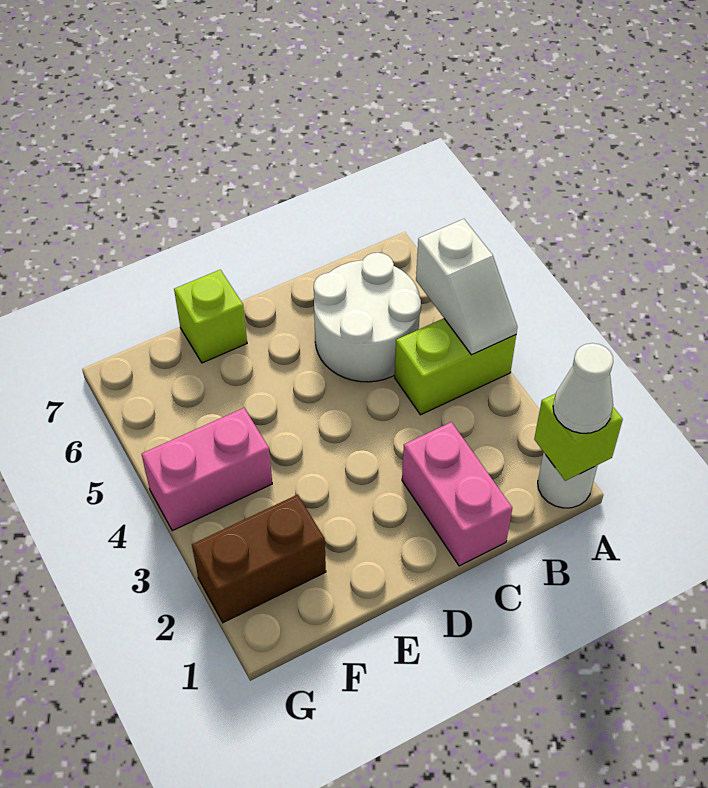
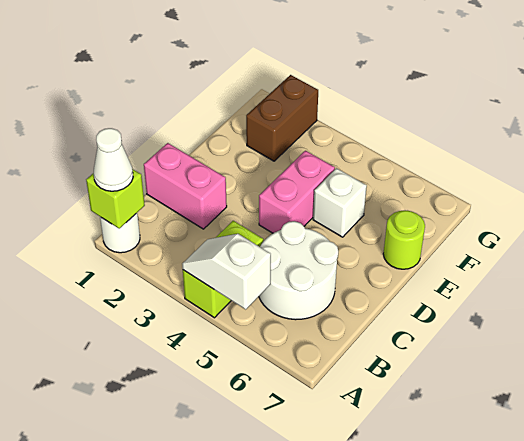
none -> white 1x1 brick [313,168,367,237]
lime 1x1 brick [174,270,247,363] -> lime 1x1 round brick [383,211,425,269]
pink 1x2 brick [142,408,272,531] -> pink 1x2 brick moved to [259,151,335,233]

